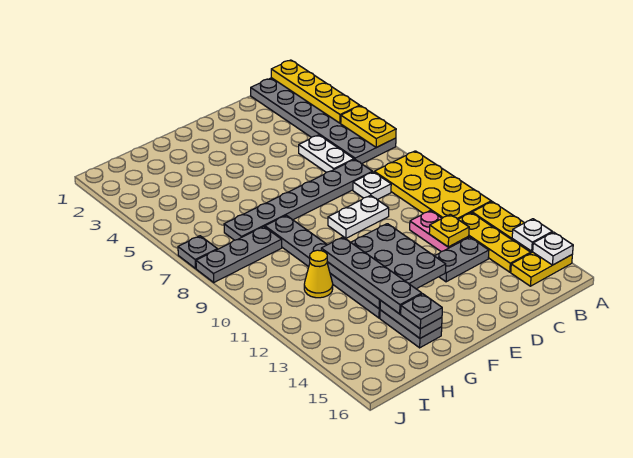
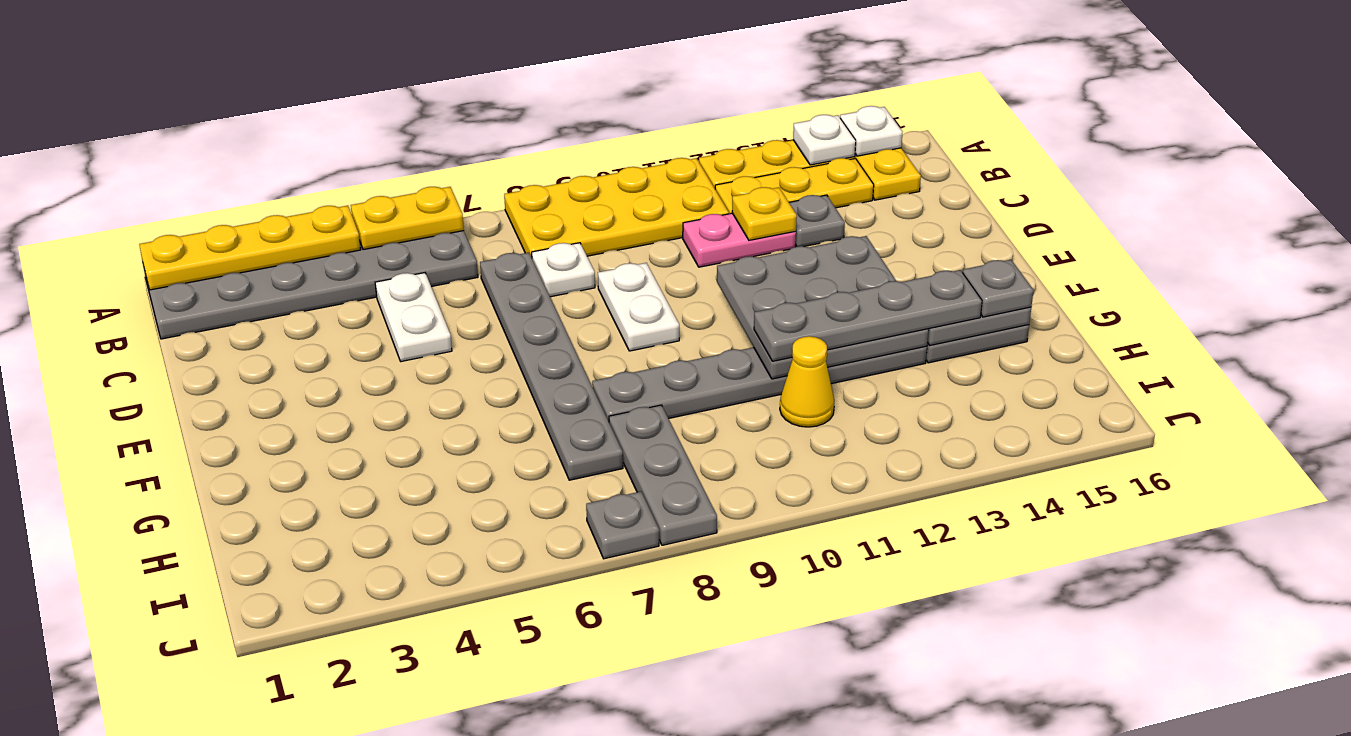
white 1x2 plate [299,135,354,172] -> white 1x2 plate turned to [375,273,452,362]
grey 1x2 plate [435,237,489,282] -> grey 1x1 plate [789,195,845,247]

